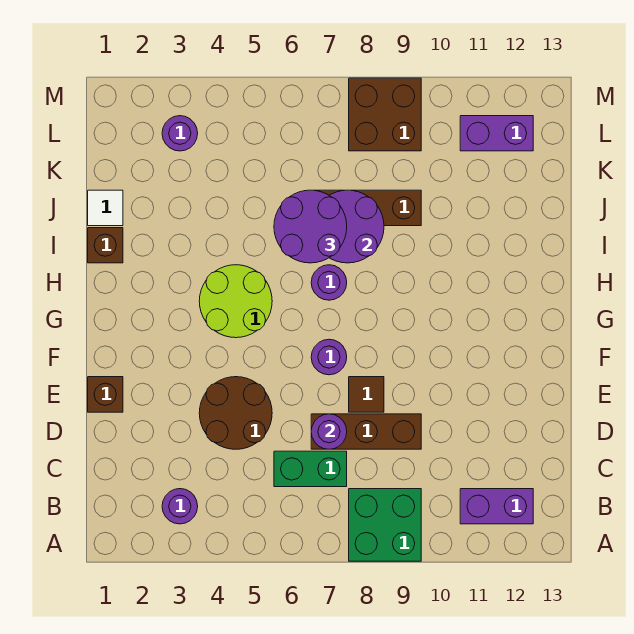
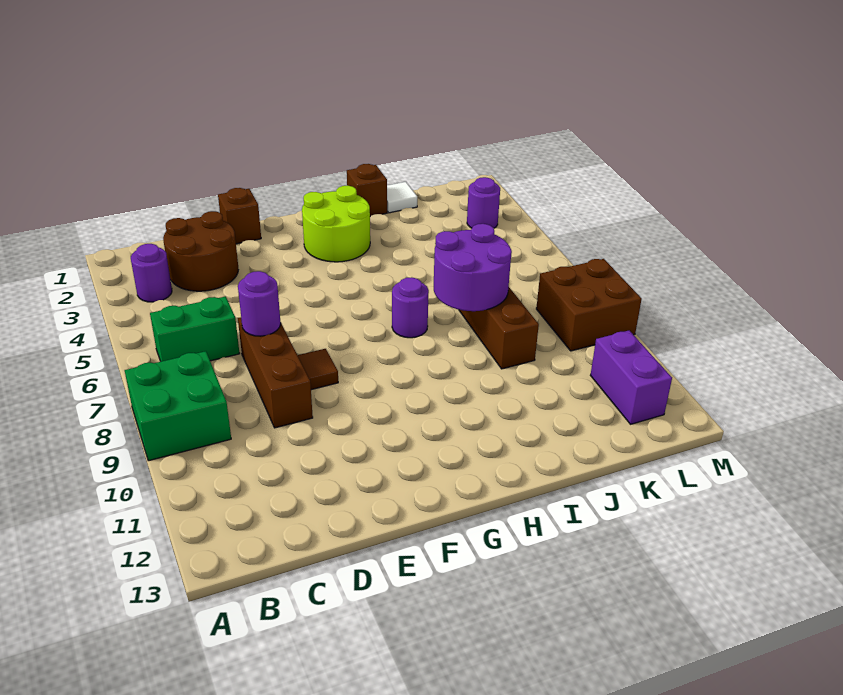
purple 1x2 brick [460,489,533,524] -> none
green 1x2 brick [274,451,347,487] -> green 1x2 brick turned to [150,296,240,362]
brown 2x2 round brick [199,377,272,449] -> brown 2x2 round brick moved to [163,211,238,291]
purple 1x1 round brick [311,339,347,375] -> none
lime 2x2 round brick [199,265,272,338] -> lime 2x2 round brick moved to [302,186,370,262]
purple 2x2 round brick [274,190,347,263] -> none

